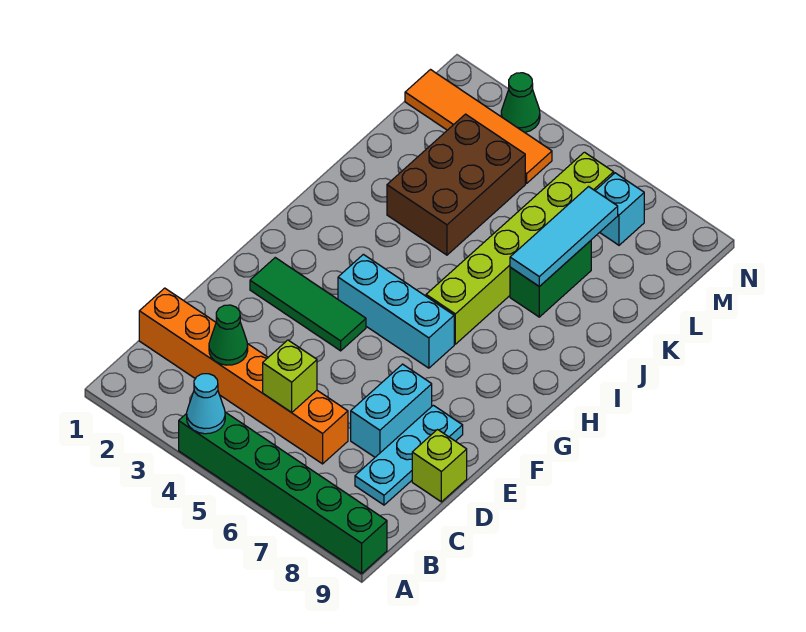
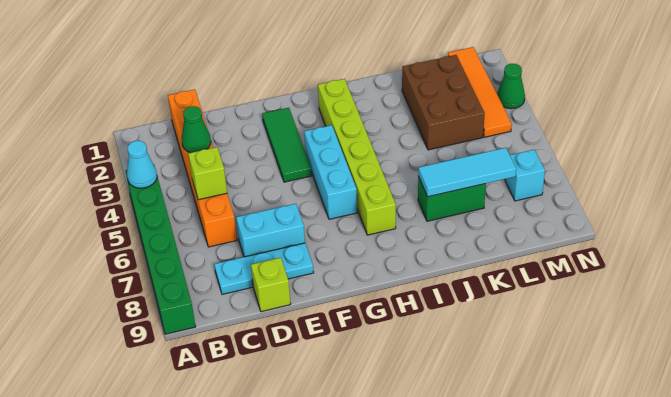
lime 1x6 brick [426,152,614,344] -> lime 1x6 brick turned to [318,79,396,235]
brown 2x3 brick [387,114,525,255] -> brown 2x3 brick turned to [402,55,485,150]

